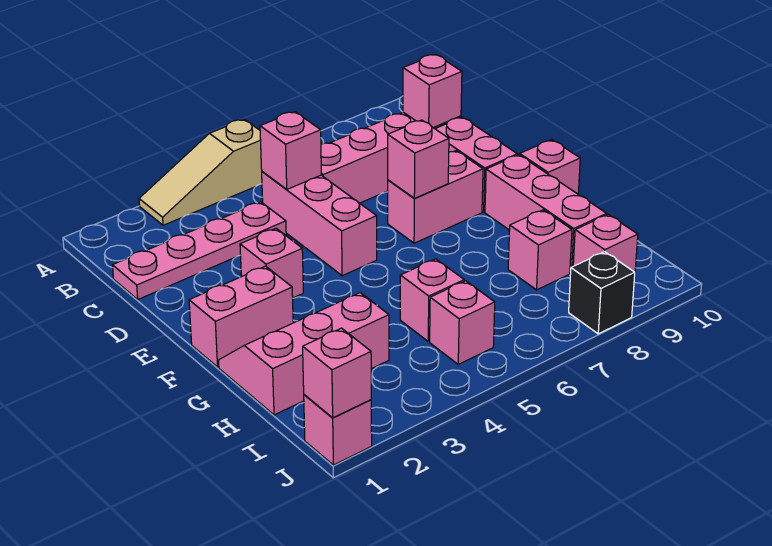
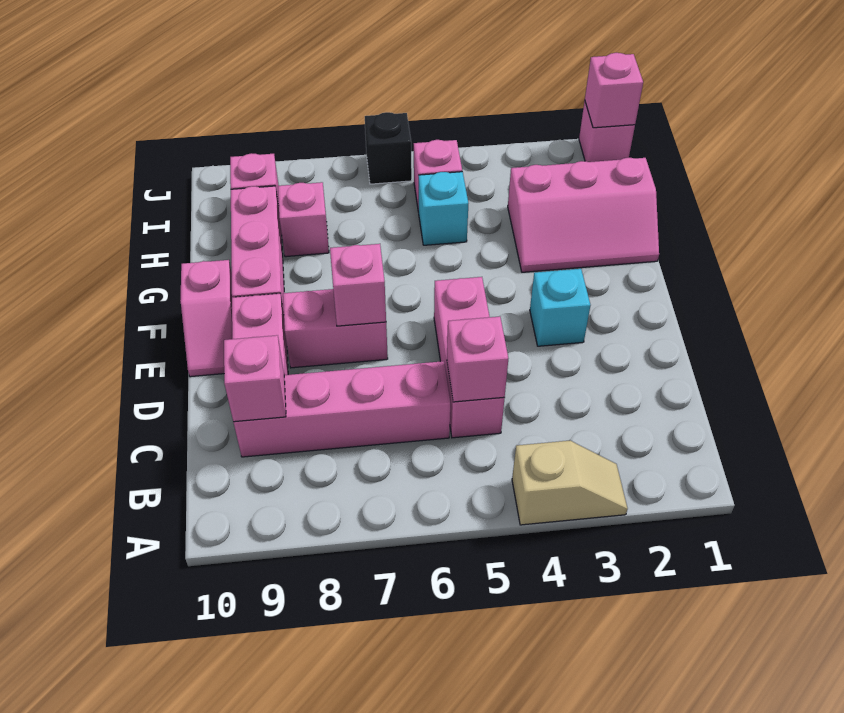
tan 1x3 slope [139,119,262,225] -> tan 1x2 slope [512,441,628,525]
pink 1x4 plate [112,202,286,299] -> none
pink 1x1 brick [240,228,303,298] -> cyan 1x1 brick [530,269,591,346]
pink 1x2 brick [189,266,293,367] -> none
pink 1x1 brick [400,259,464,341] -> cyan 1x1 brick [418,172,468,245]
black 1x1 brick [569,252,635,334] -> black 1x1 brick moved to [365,112,412,184]

